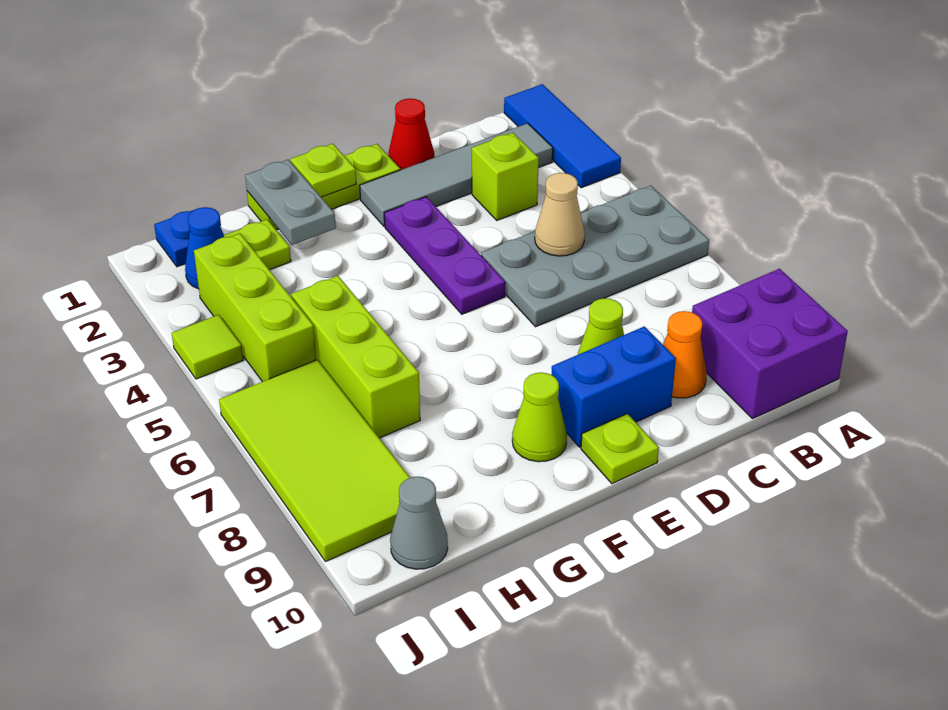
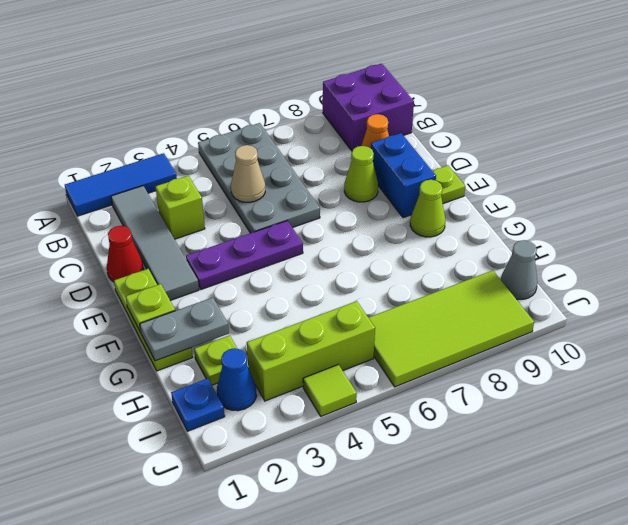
lime 1x3 brick [292,276,420,438] -> none

